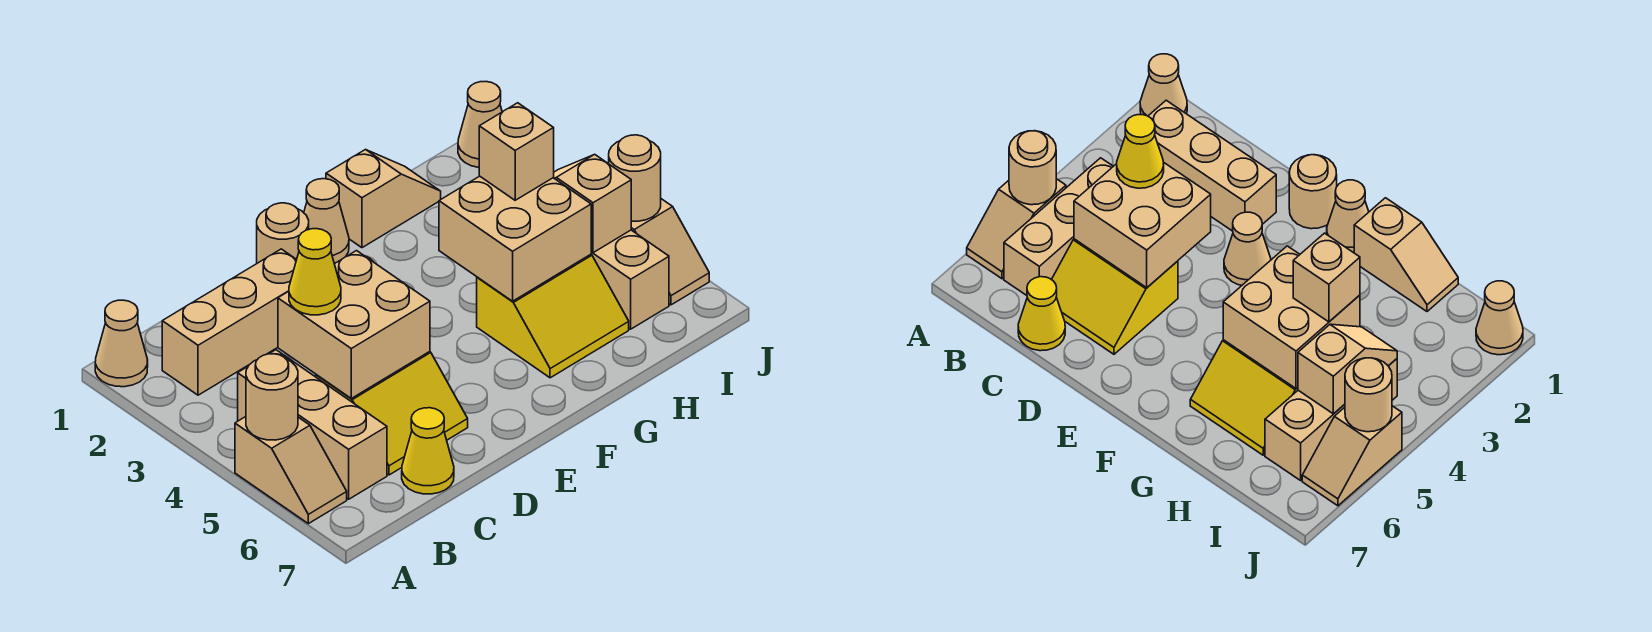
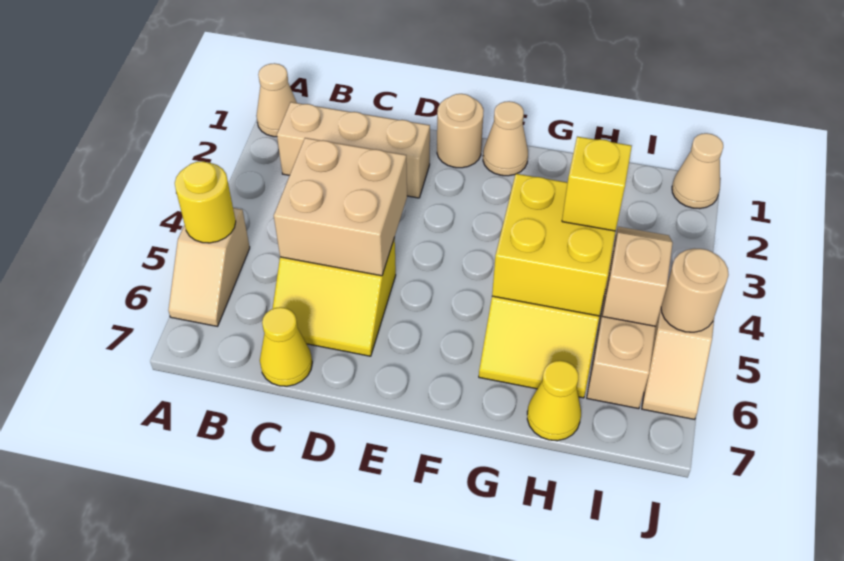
tan 1x1 round brick [246,354,298,440] -> yellow 1x1 round brick [175,161,236,243]
tan 1x3 brick [238,350,387,499] -> none
yellow 1x1 cone [289,229,341,315] -> yellow 1x1 cone moved to [527,361,581,441]
tan 1x1 cone [1224,212,1271,285] -> none
tan 1x2 slope [326,150,441,248] -> none
tan 2x2 brick [439,176,591,301] -> yellow 2x2 brick [492,174,616,316]
tan 1x1 brick [479,103,554,200] -> yellow 1x1 brick [562,137,632,231]

